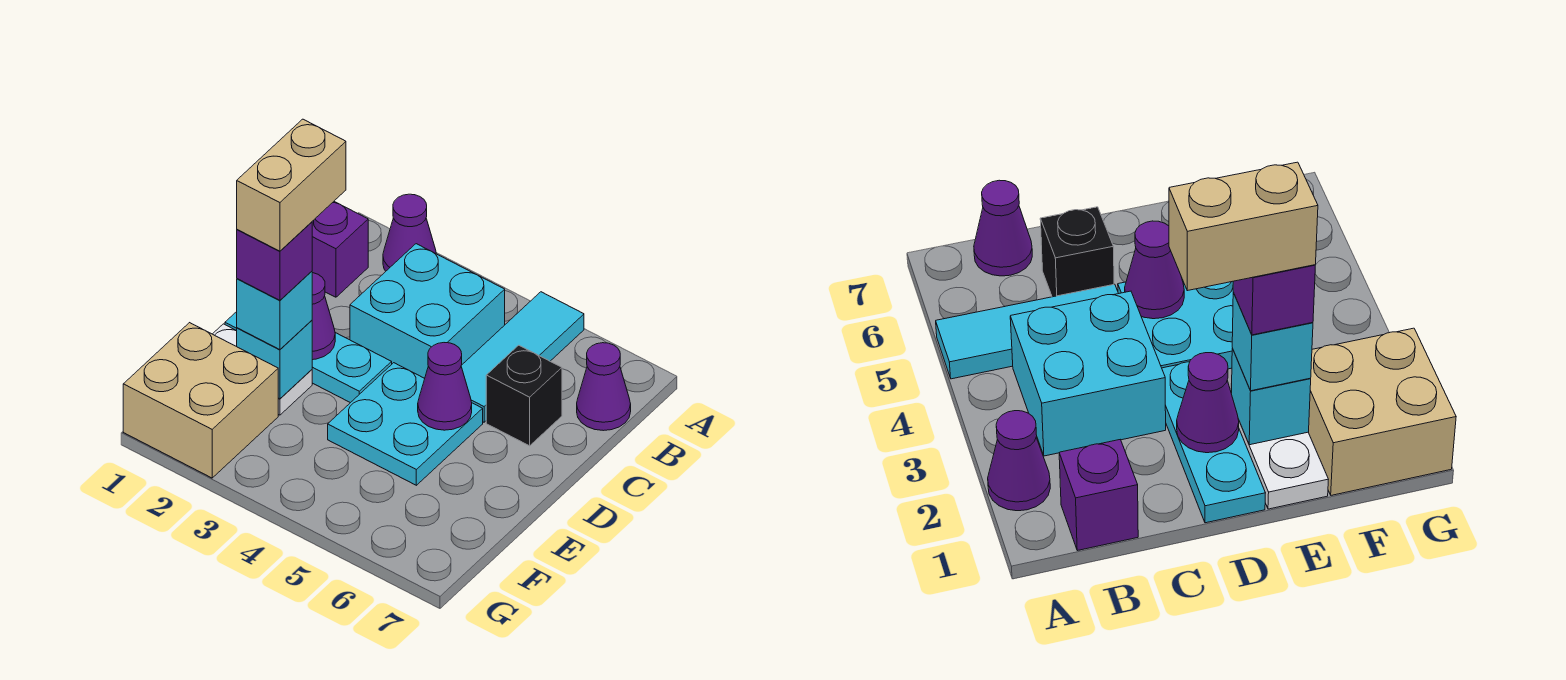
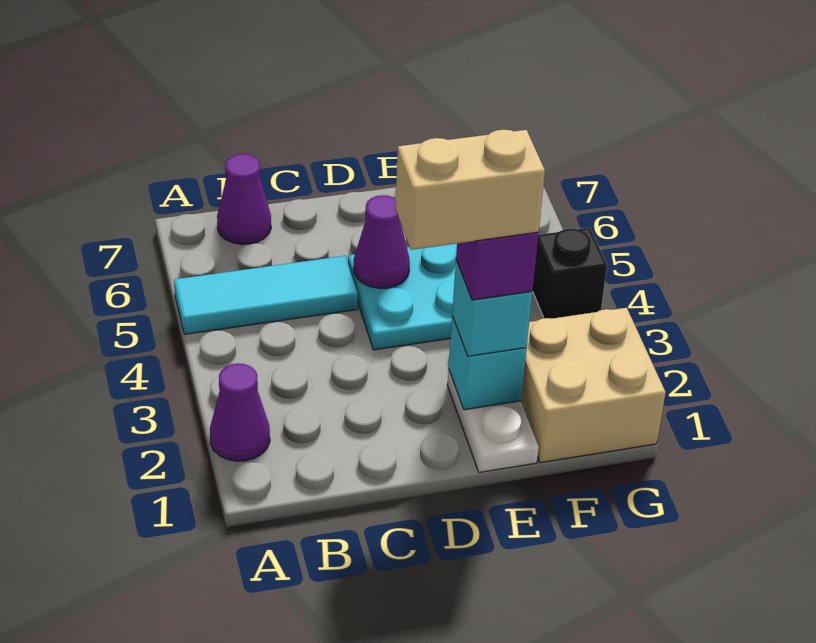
purple 1x1 brick [312,202,368,297] -> none
cyan 2x2 brick [350,244,505,378] -> none
black 1x1 brick [486,345,562,446] -> black 1x1 brick moved to [533,228,607,319]
cyan 1x3 plate [225,312,392,403] -> none
purple 1x1 cone [312,273,335,360] -> none

